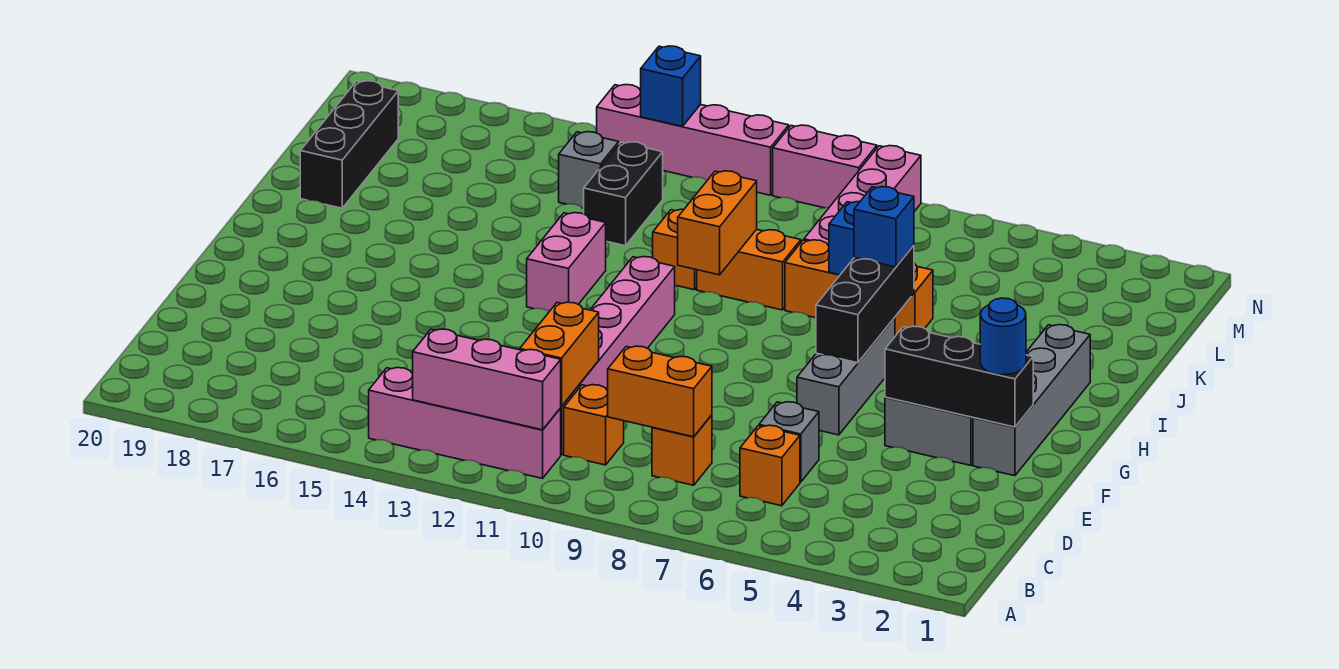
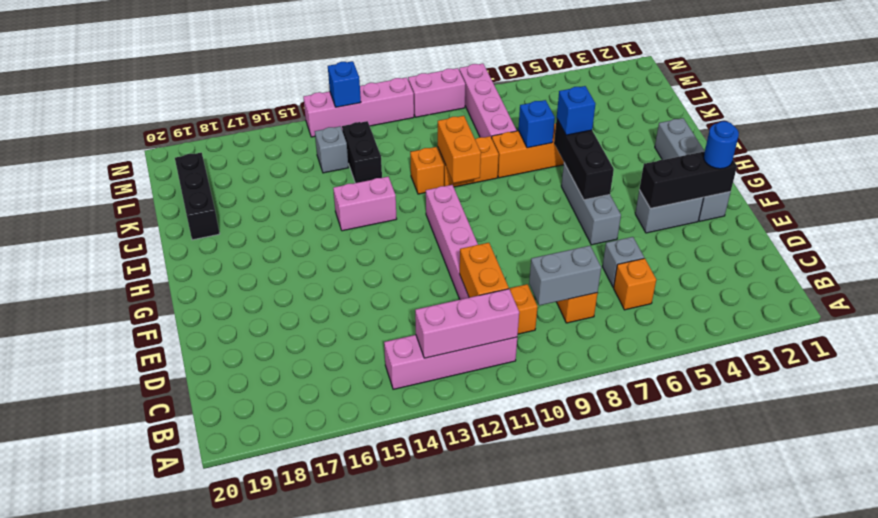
orange 1x2 brick [608,346,712,437] -> grey 1x2 brick [529,246,601,306]
pink 1x2 brick [527,213,606,311] -> pink 1x2 brick turned to [333,177,397,231]

